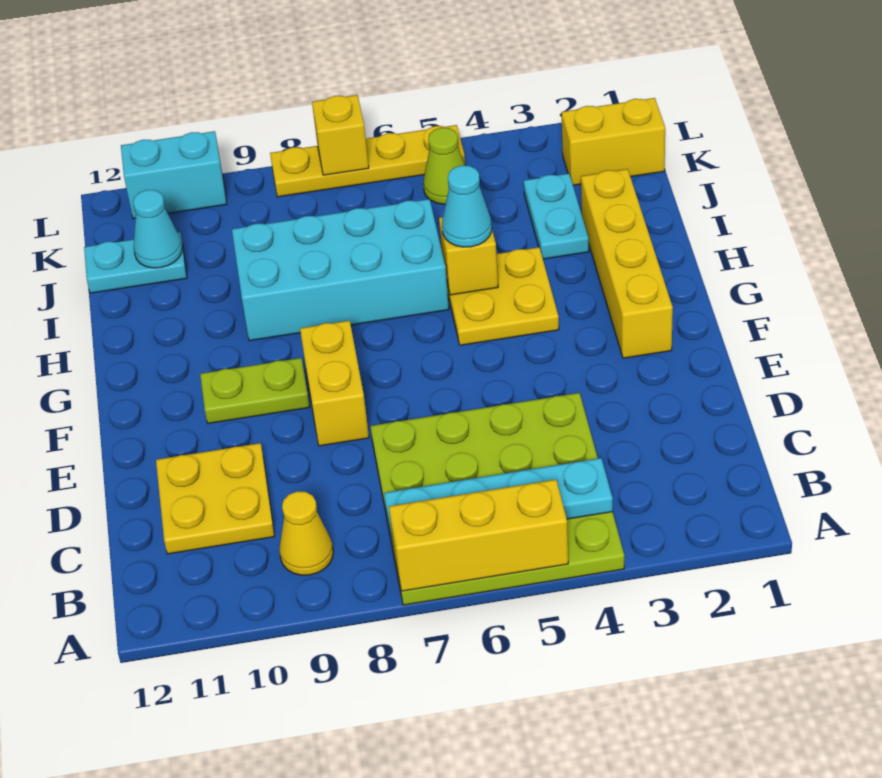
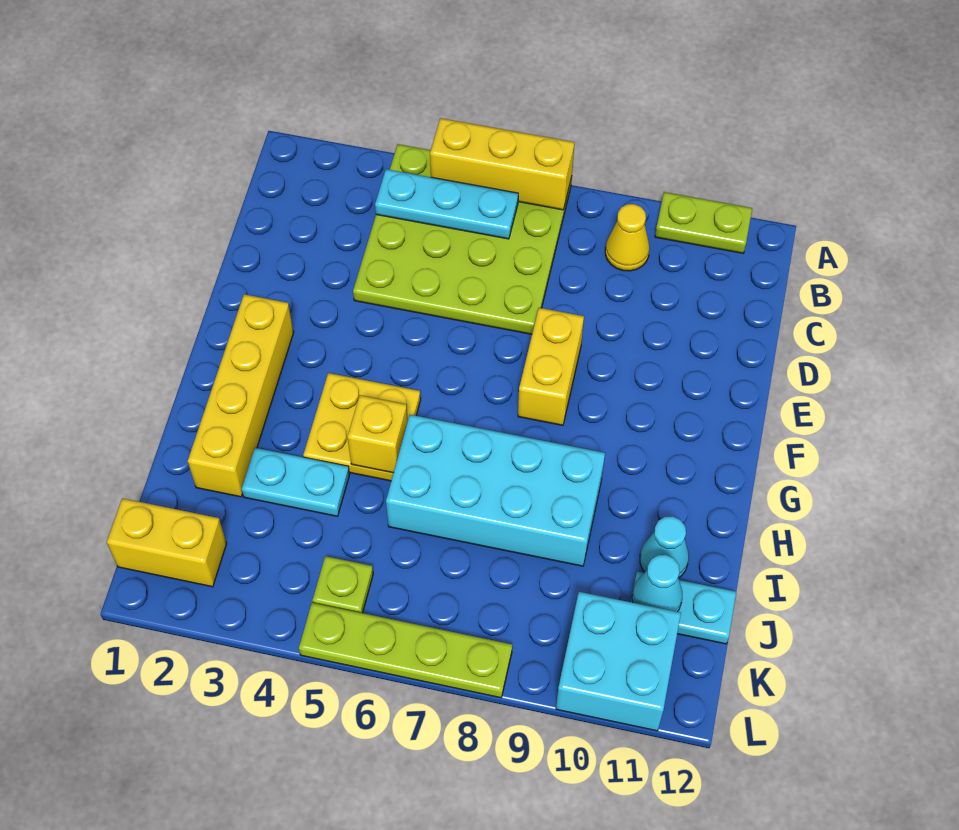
cyan 1x4 plate [384,458,613,543] -> cyan 1x3 plate [375,169,518,239]
yellow 2x2 plate [156,443,275,554] -> none
lime 1x2 plate [200,358,309,423] -> lime 1x2 plate moved to [655,192,752,253]
cyan 1x1 cone [442,166,492,247] -> cyan 1x1 cone moved to [640,516,689,578]
cyan 1x2 plate [524,174,589,259] -> cyan 1x2 plate turned to [242,448,350,516]
lime 1x1 cone [423,128,465,204] -> lime 1x1 plate [312,556,373,613]
yellow 1x4 plate [270,125,465,197] -> lime 1x4 plate [299,603,512,698]
yellow 1x1 brick [312,95,369,175] -> none
cyan 1x2 brick [121,131,227,219] -> cyan 2x2 brick [556,592,681,731]

